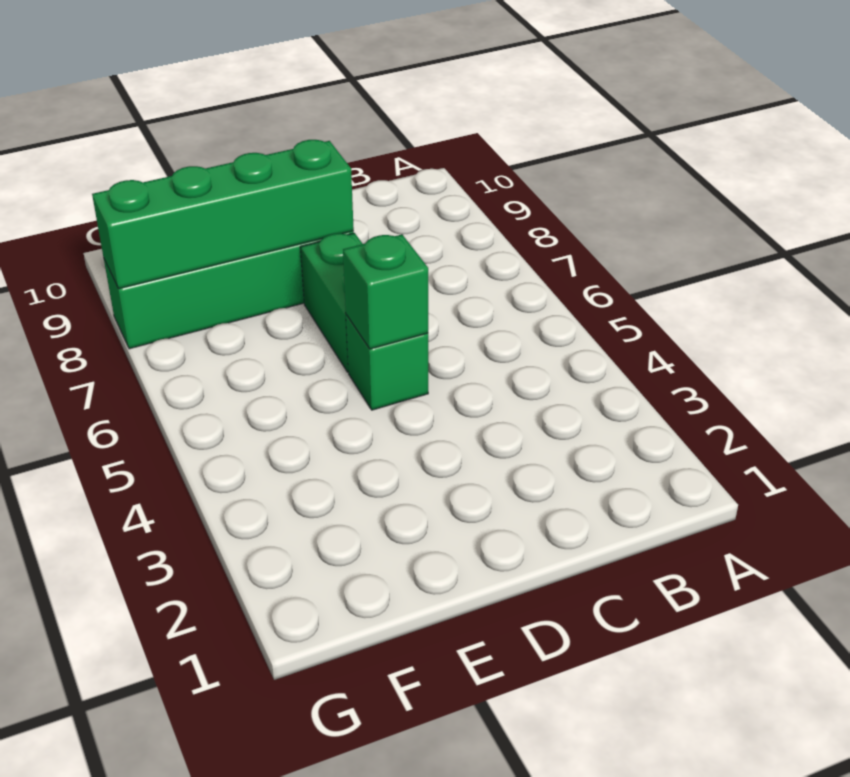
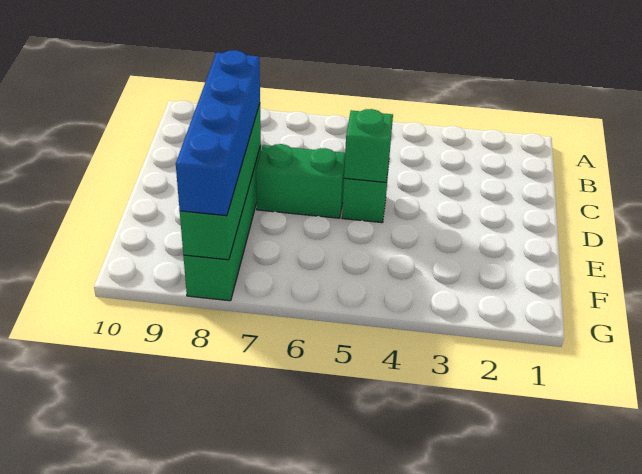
none -> blue 1x4 brick [176,50,260,216]

